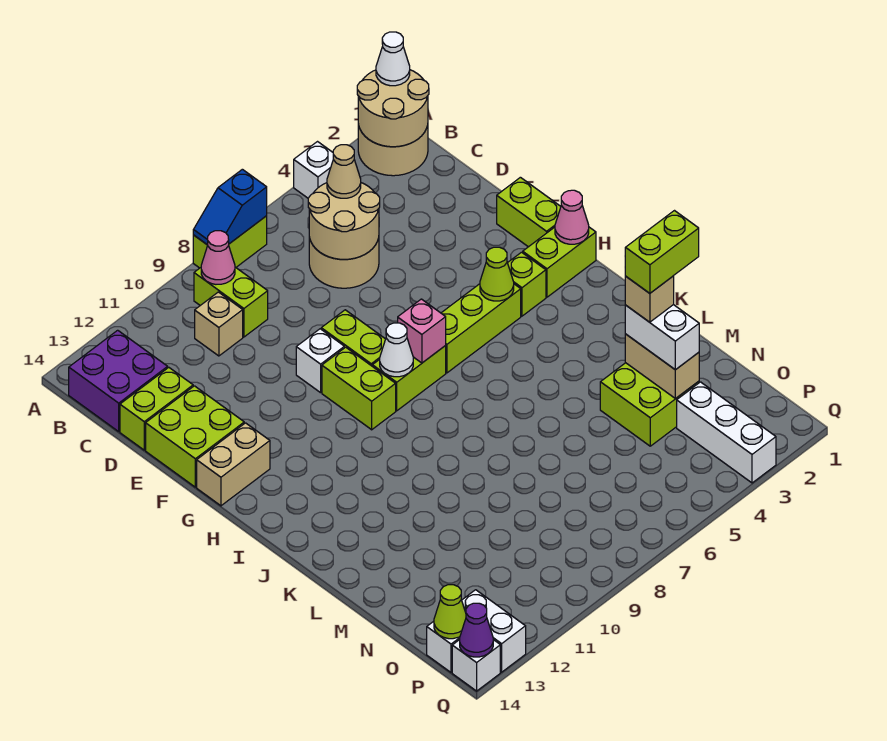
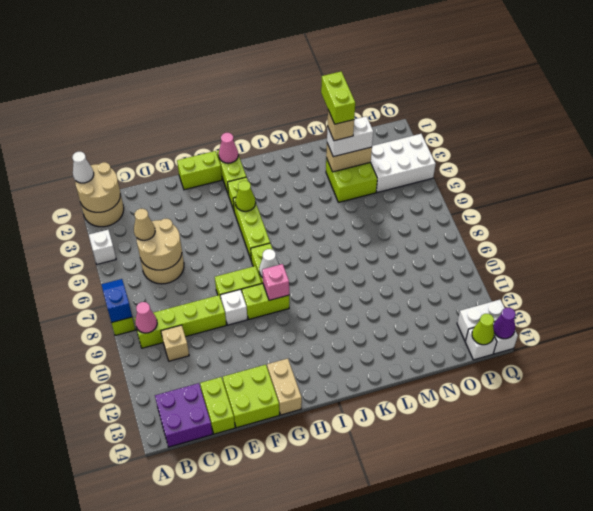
blue 1x2 slope [193,169,267,245] -> blue 1x2 slope turned to [101,279,132,323]
lime 1x2 brick [194,267,268,337] -> lime 1x4 brick [134,295,226,348]
pink 1x1 brick [398,299,446,363] -> pink 1x1 brick moved to [262,264,289,300]
white 1x3 brick [677,382,776,483] -> white 2x3 brick [371,134,436,193]

